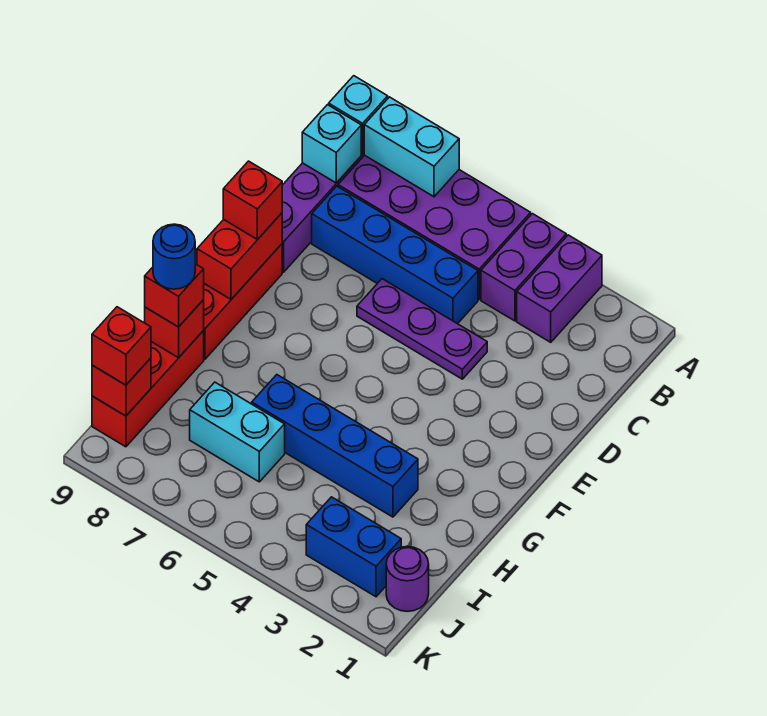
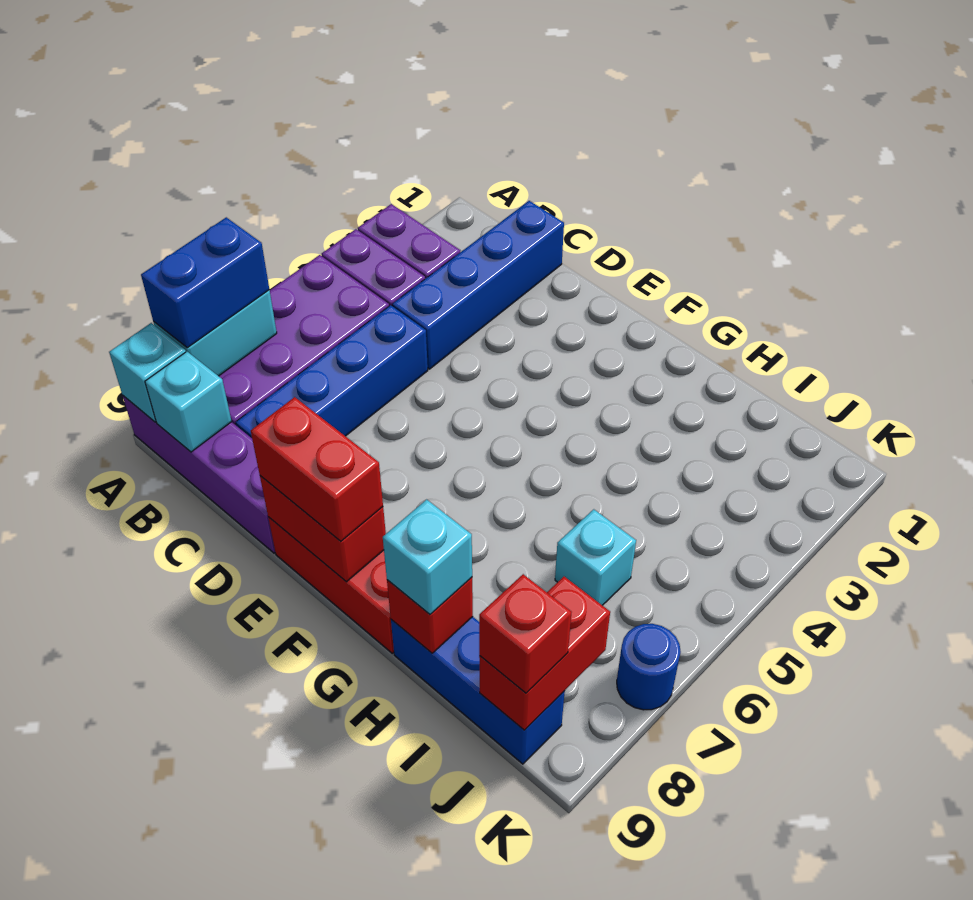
purple 1x3 plate [357,279,487,379] -> none
red 1x1 brick [223,161,282,239] -> red 1x2 brick [251,397,383,541]
blue 1x4 brick [252,375,418,517] -> blue 1x4 brick moved to [392,201,564,369]
red 1x3 brick [92,331,204,447] -> blue 1x3 brick [391,617,565,764]
red 1x1 brick [145,264,204,327] -> cyan 1x1 brick [383,499,472,614]
blue 1x1 round brick [153,224,195,289] -> blue 1x1 round brick moved to [617,624,681,710]
cyan 1x2 brick [190,382,285,482] -> cyan 1x1 brick [555,509,636,605]
purple 1x1 round brick [386,547,429,611] -> none
blue 1x2 brick [306,497,401,597] -> blue 1x2 brick moved to [141,217,269,348]
red 1x1 brick [92,358,151,416] -> red 1x2 brick [479,577,610,730]

